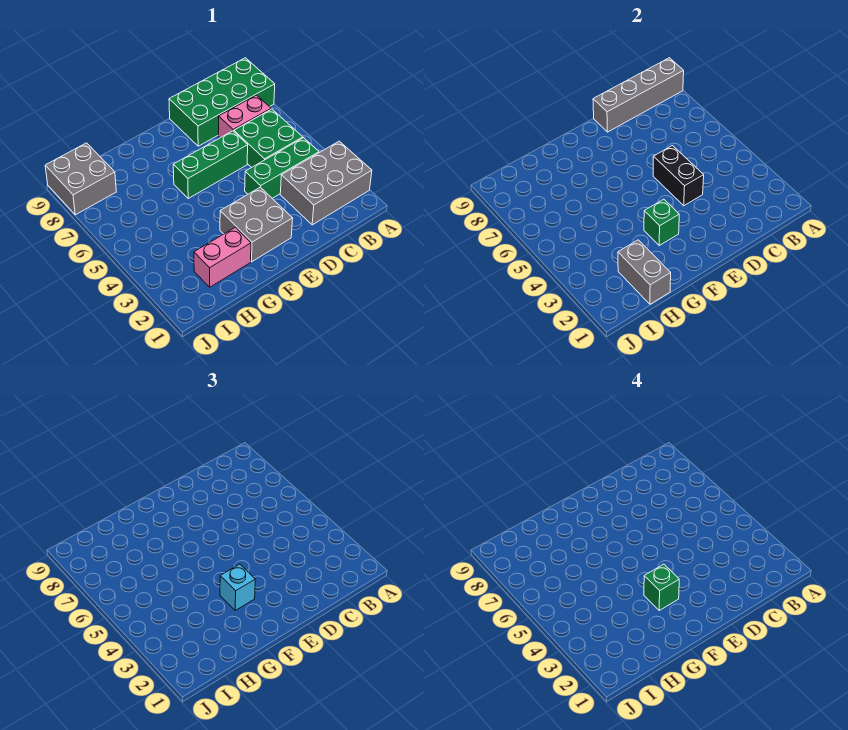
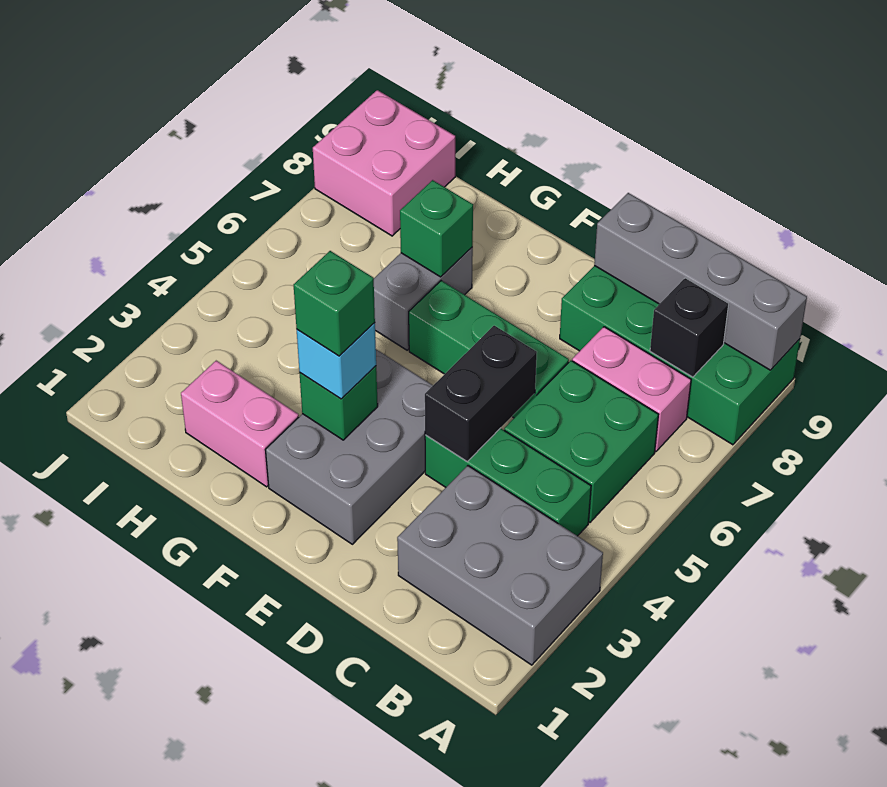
none -> black 1x1 brick [650,278,729,377]
grey 2x2 brick [220,187,293,262] -> grey 2x3 brick [266,349,433,544]
none -> green 1x1 brick [400,180,473,277]
grey 1x2 brick [618,240,671,304] -> grey 1x2 brick moved to [374,247,473,350]
grey 2x2 brick [45,143,116,215] -> pink 2x2 brick [313,90,455,236]

